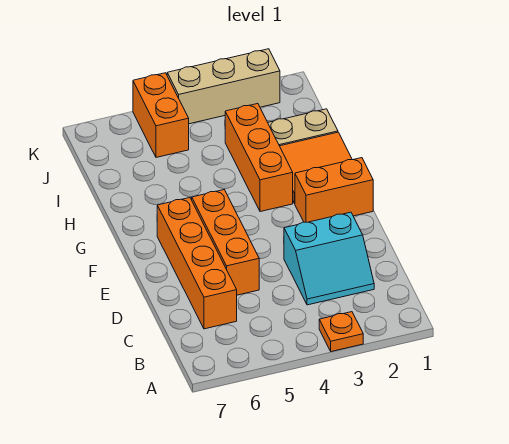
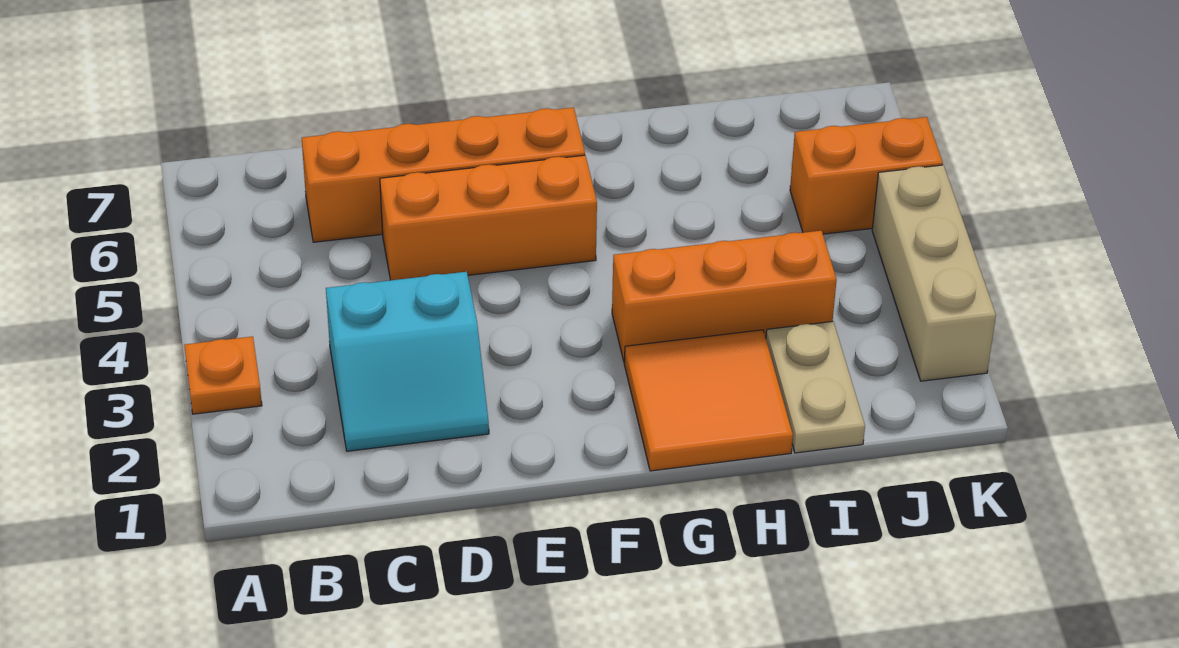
cyan 2x2 slope [284,212,374,305] -> cyan 2x2 slope turned to [326,272,489,451]
orange 1x2 brick [295,158,373,222] -> none

